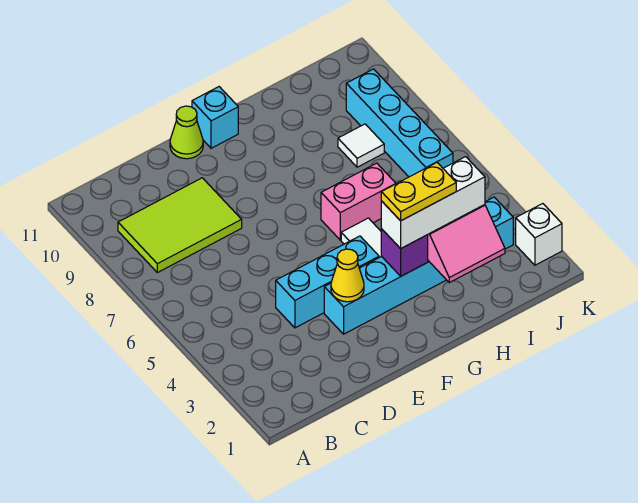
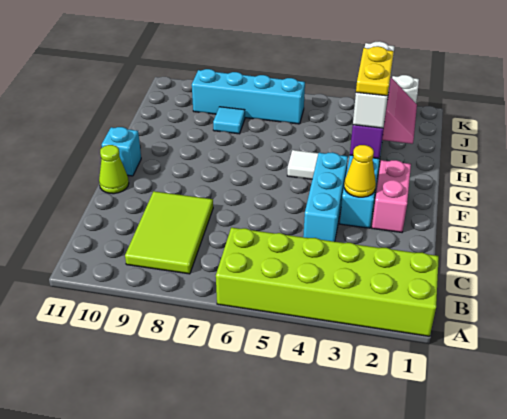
none -> lime 2x6 brick [216,227,439,336]
pink 1x2 brick [321,163,396,240] -> pink 1x2 brick moved to [372,160,411,232]
white 1x1 tile [338,124,384,167] -> cyan 1x1 tile [213,107,245,134]

